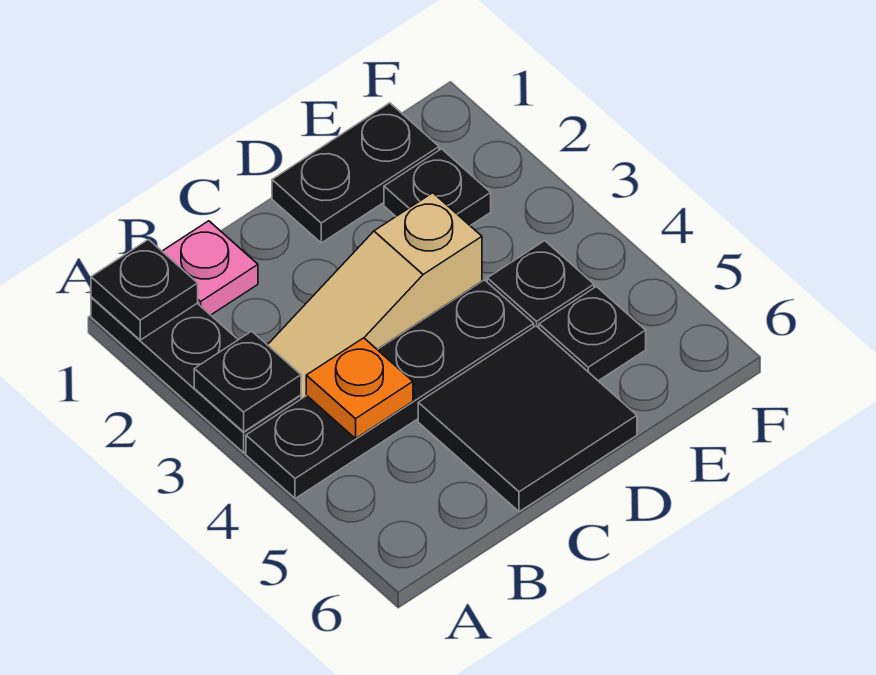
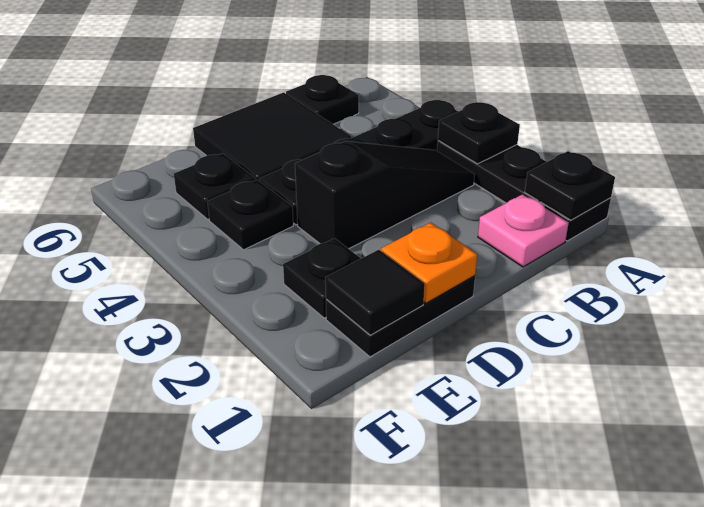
tan 1x3 slope [268,193,482,399] -> black 1x3 slope [295,141,475,249]
orange 1x1 plate [306,338,413,439] -> orange 1x1 plate moved to [381,223,477,303]
none -> black 1x1 plate [286,75,359,124]
none -> black 1x1 tile [325,250,425,335]

